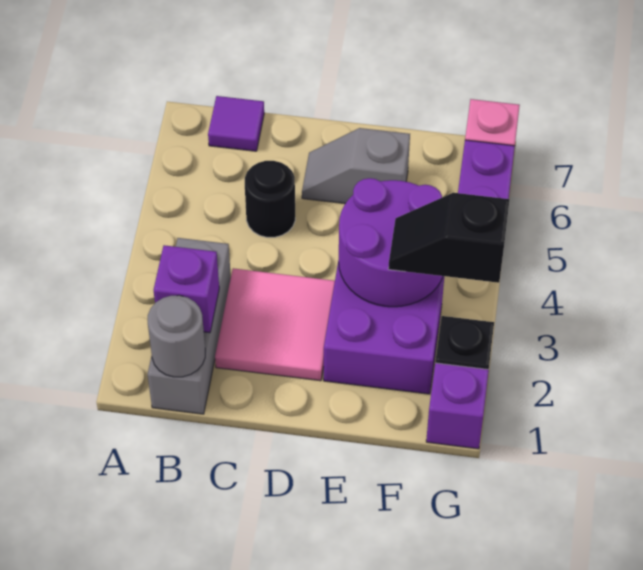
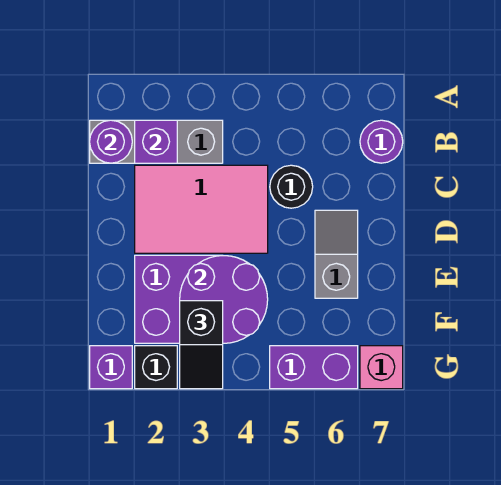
grey 1x1 round brick [148,295,205,377] -> purple 1x1 round brick [90,120,132,163]
purple 1x1 tile [208,96,264,151] -> purple 1x1 round brick [360,120,403,163]
pink 2x2 tile [215,268,335,381] -> pink 2x3 tile [135,165,268,253]
black 1x2 slope [388,193,510,283] -> black 1x2 slope turned to [180,301,223,389]

